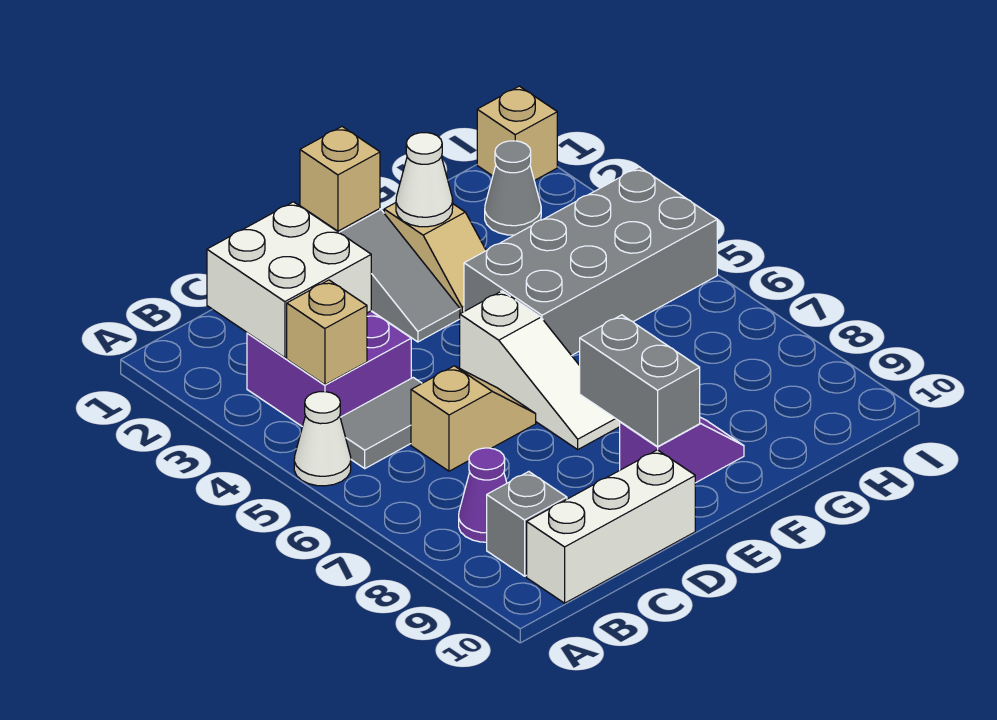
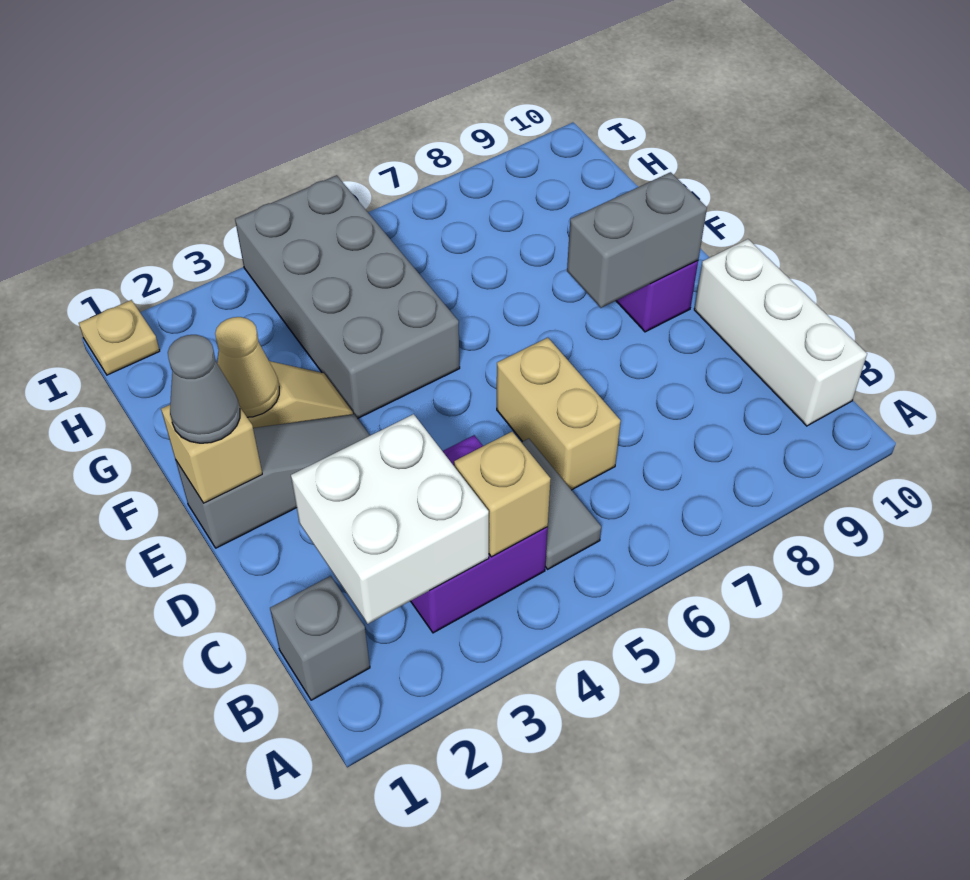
white 1x1 cone [294,392,351,486] -> none
purple 1x1 cone [459,448,507,542] -> none
grey 1x1 brick [487,472,567,576] -> grey 1x1 brick moved to [270,576,370,700]
tan 1x2 slope [411,366,536,471] -> tan 1x2 brick [497,338,621,490]
white 1x3 slope [460,291,620,449] -> none
white 1x1 cone [396,133,453,227] -> tan 1x1 cone [215,317,279,417]
grey 1x1 cone [485,141,541,235] -> grey 1x1 cone moved to [168,335,240,443]
tan 1x1 brick [477,86,557,181] -> tan 1x1 plate [79,300,160,375]

